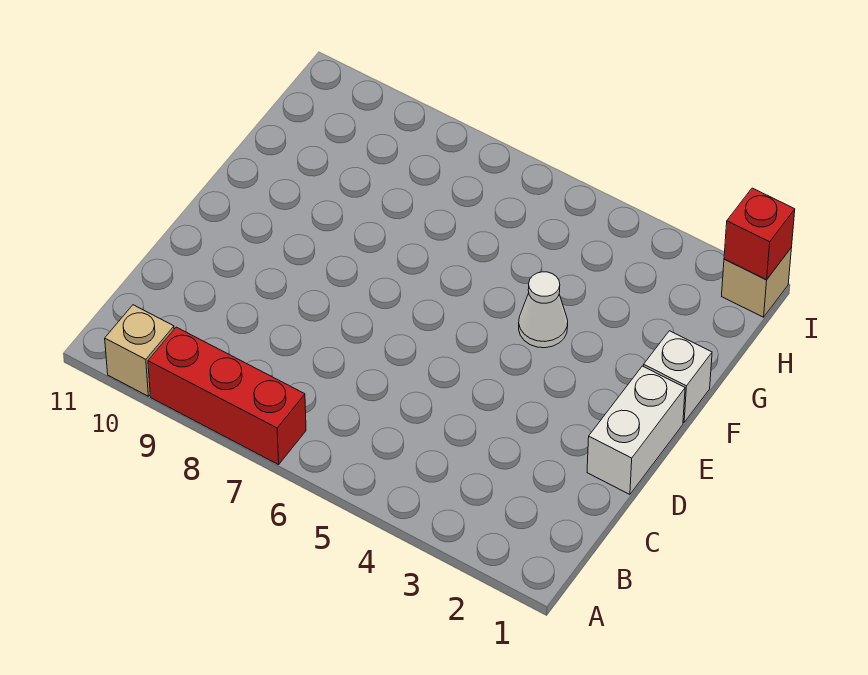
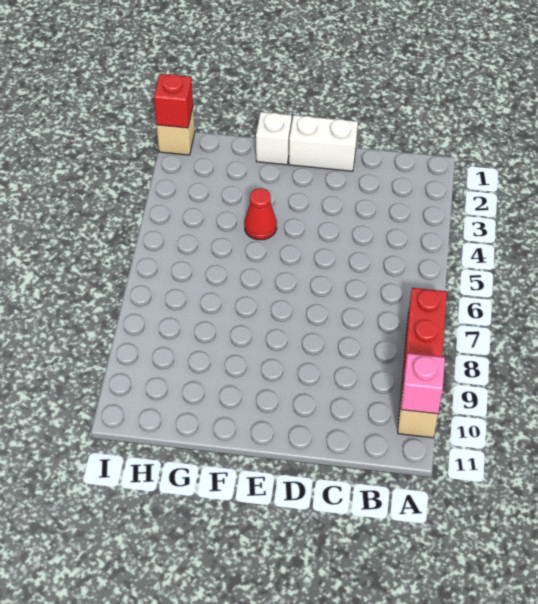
none -> pink 1x1 brick [401,353,445,414]
white 1x1 cone [519,272,568,348] -> red 1x1 cone [244,188,277,240]

